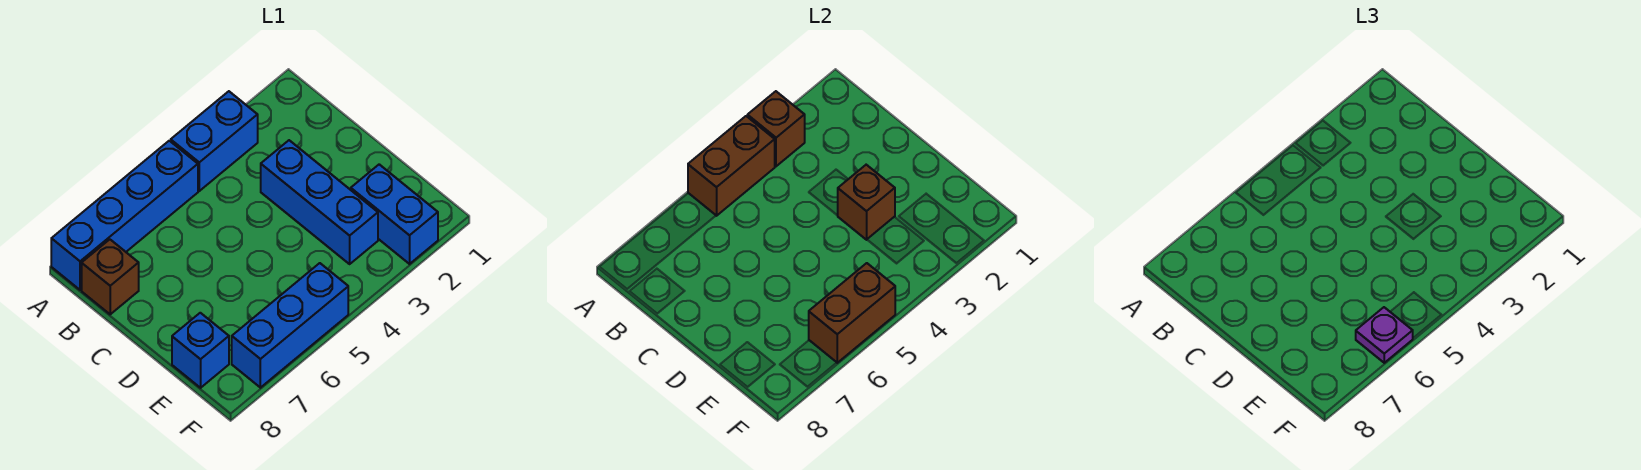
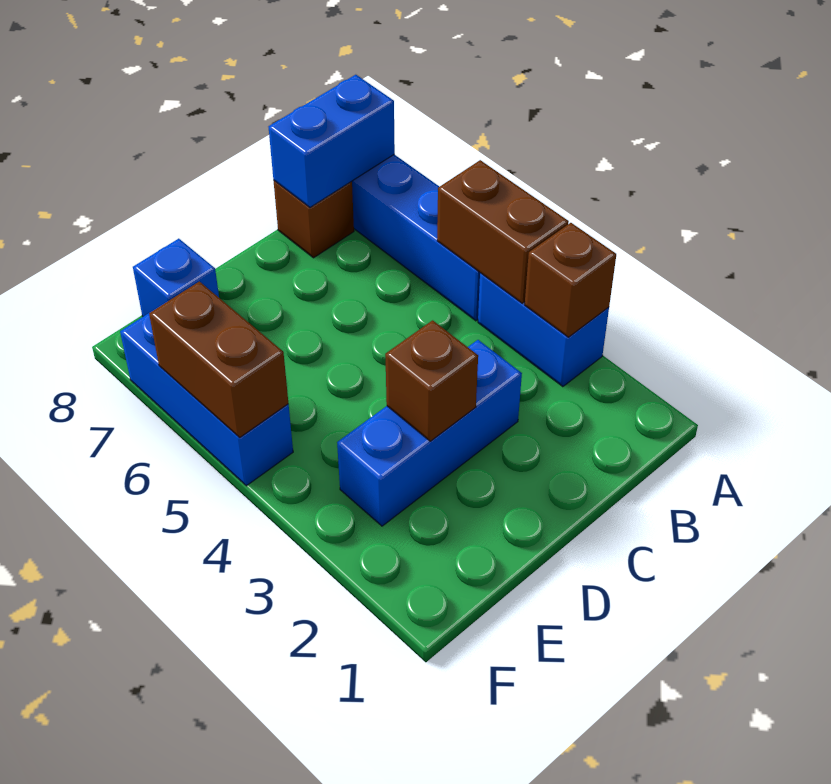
blue 1x2 brick [351,164,438,264] -> blue 1x2 brick moved to [269,75,395,207]
purple 1x1 plate [1356,307,1413,363] -> none

